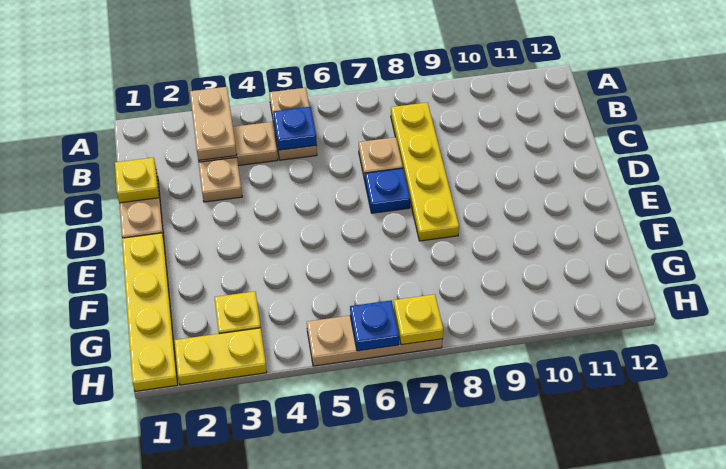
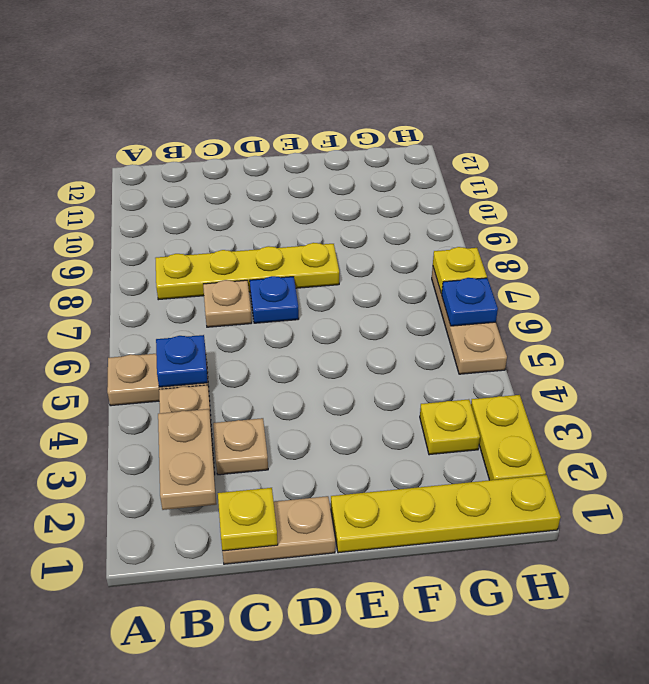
tan 1x2 plate [190,87,237,160] -> tan 1x2 plate turned to [158,409,216,510]

